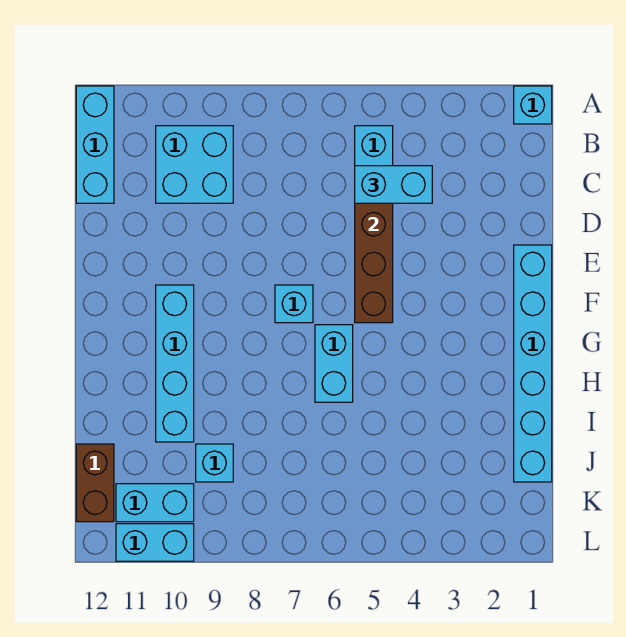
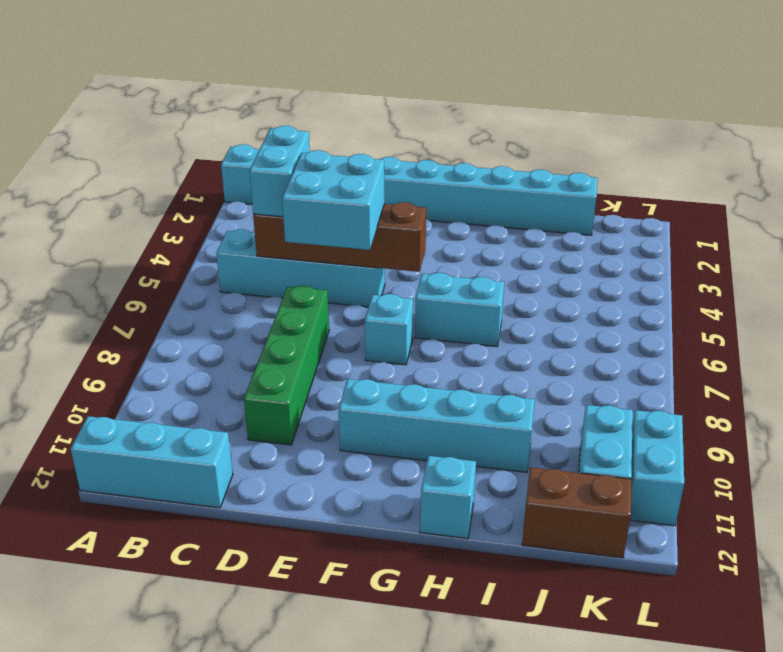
cyan 2x2 brick [156,126,233,203] -> cyan 2x2 brick moved to [282,150,385,250]
none -> green 1x4 brick [244,285,329,445]
cyan 1x1 brick [196,444,233,482] -> cyan 1x1 brick moved to [420,456,476,539]

